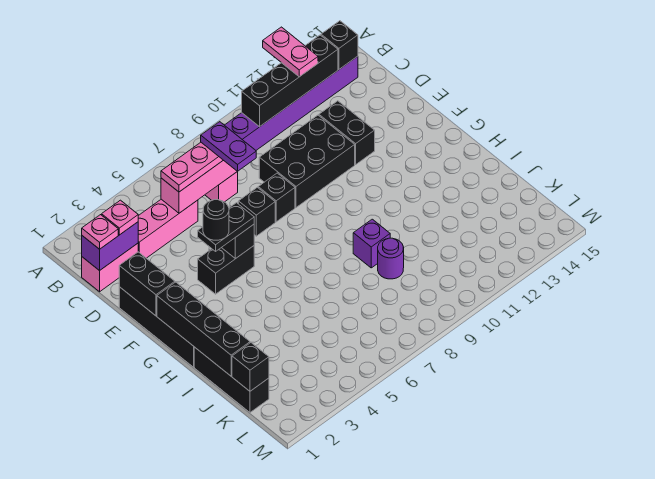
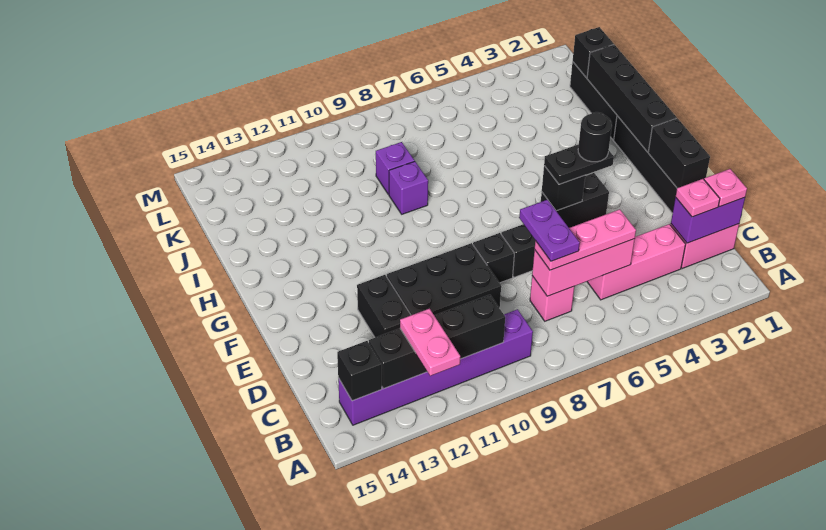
purple 1x1 round brick [378,238,404,279] -> purple 1x1 brick [376,142,415,195]

